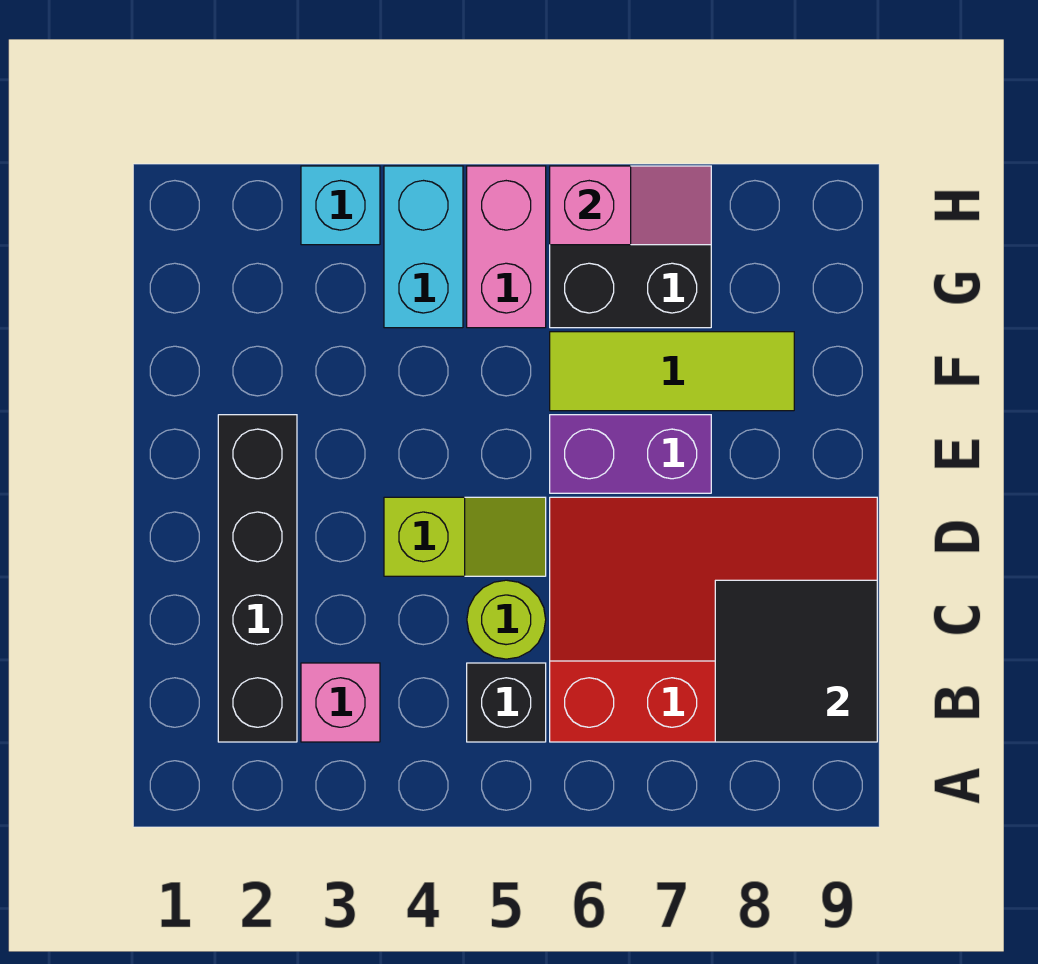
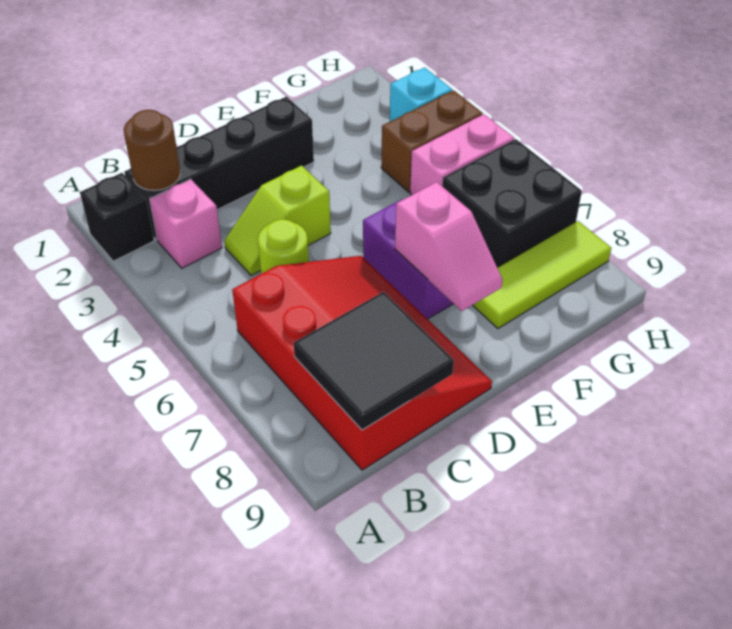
none -> brown 1x1 round brick [124,110,181,190]
black 1x1 brick [467,663,546,742] -> black 1x1 brick moved to [80,173,154,261]
lime 1x2 slope [384,497,546,576] -> lime 1x2 slope turned to [224,166,331,276]
lime 1x3 tile [550,332,794,411] -> lime 1x3 tile turned to [473,221,611,328]
cyan 1x2 brick [384,166,463,328] -> brown 1x2 brick [381,90,483,192]
pink 1x2 slope [550,166,711,245] -> pink 1x2 slope moved to [395,182,503,311]

